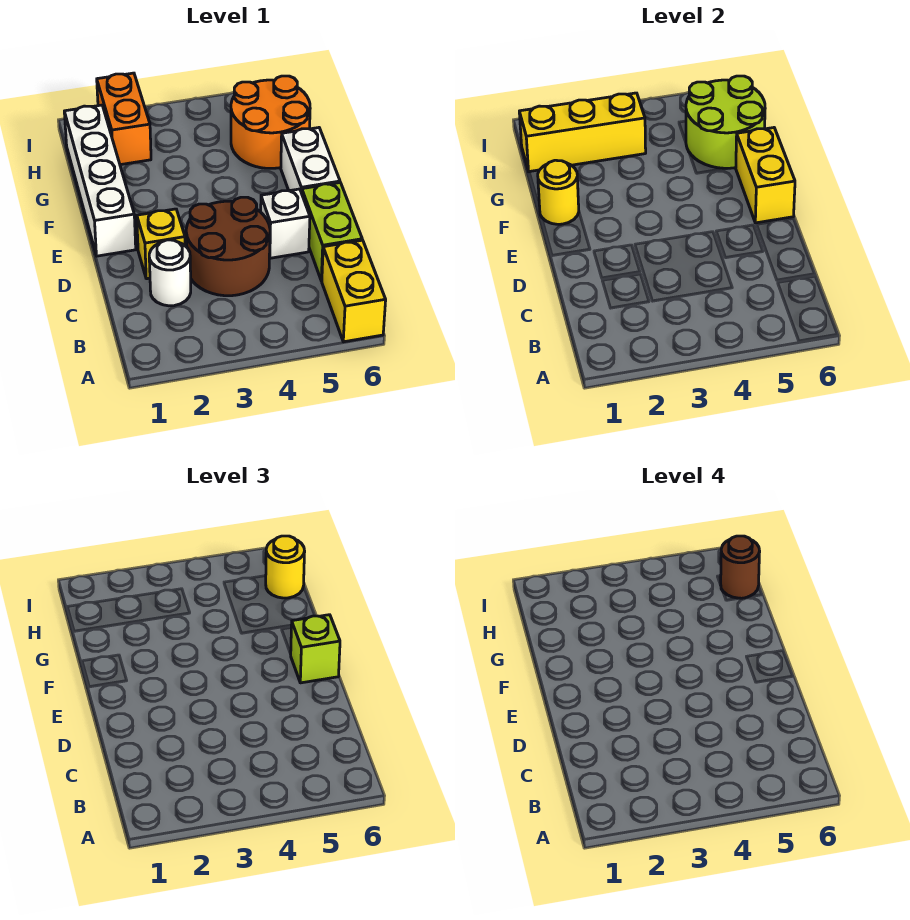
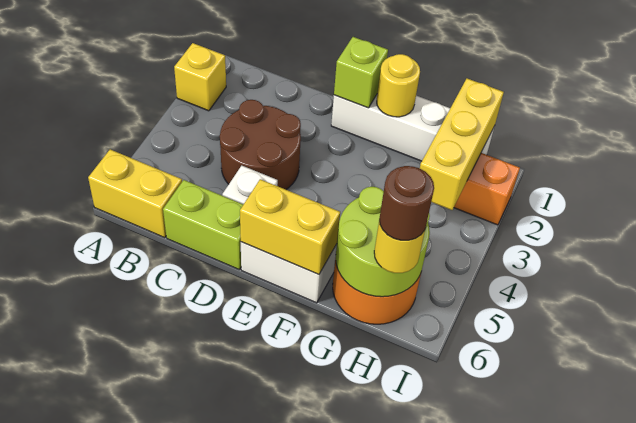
white 1x1 round brick [149,240,191,306] -> none
yellow 1x1 brick [137,209,185,279] -> yellow 1x1 brick moved to [174,43,226,111]
lime 1x1 brick [290,615,340,683] -> lime 1x1 brick moved to [334,37,388,108]

